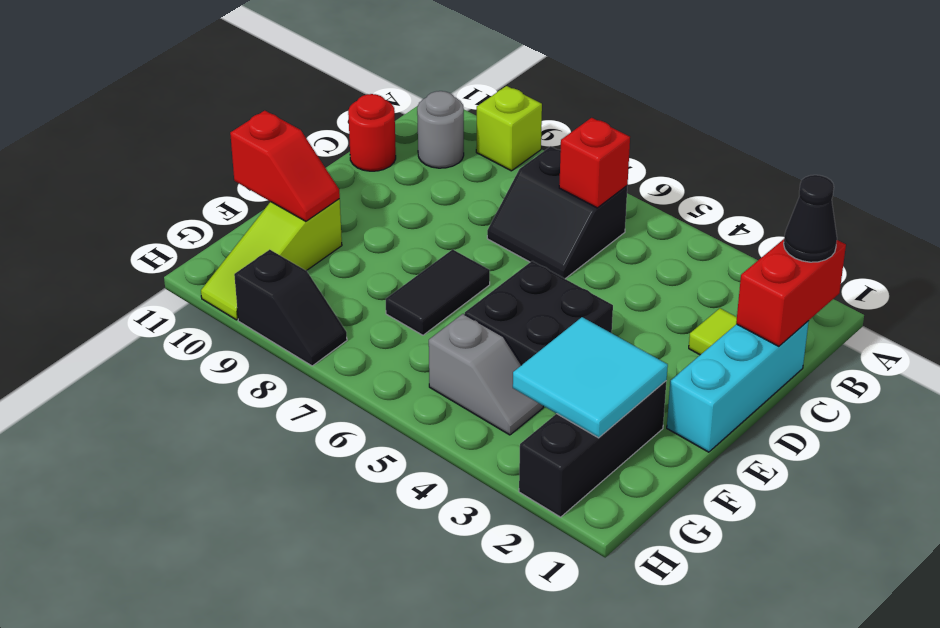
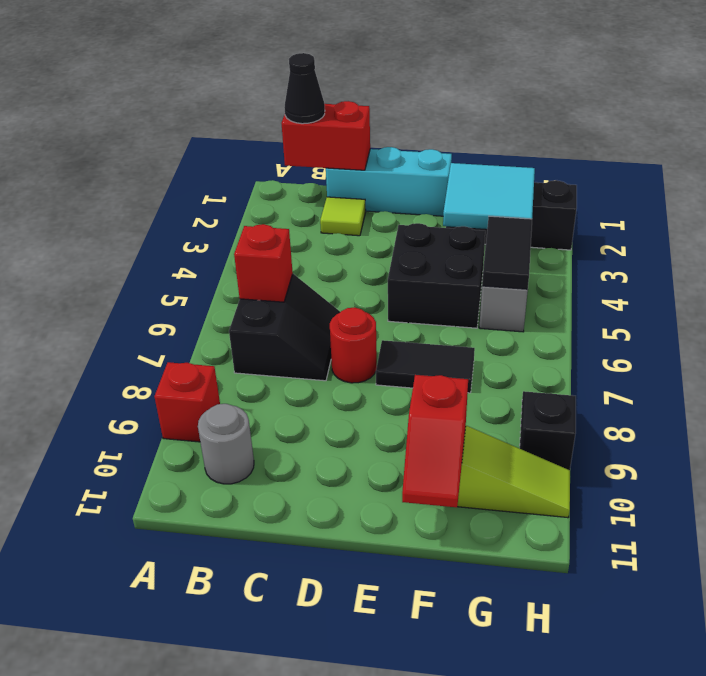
lime 1x1 brick [476,86,542,171] -> red 1x1 brick [154,362,220,442]
red 1x1 round brick [348,94,396,171] -> red 1x1 round brick moved to [330,307,377,383]
red 1x2 slope [230,111,340,221] -> red 1x2 slope turned to [402,375,468,507]
none -> black 1x2 tile [482,216,532,289]

